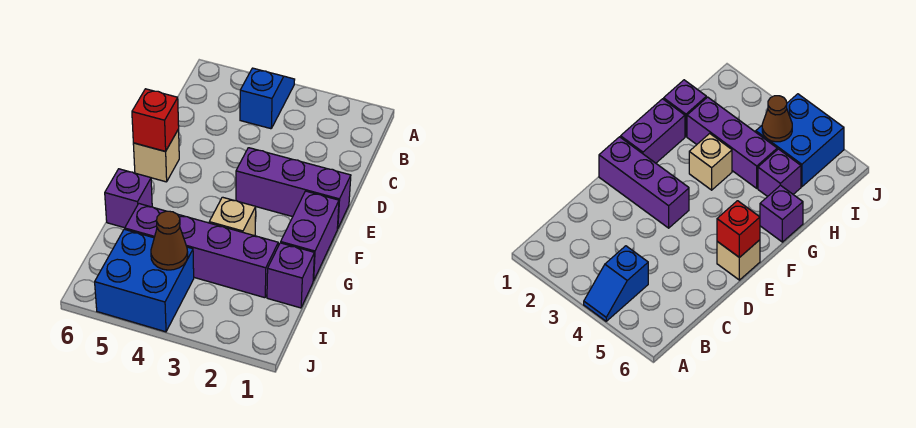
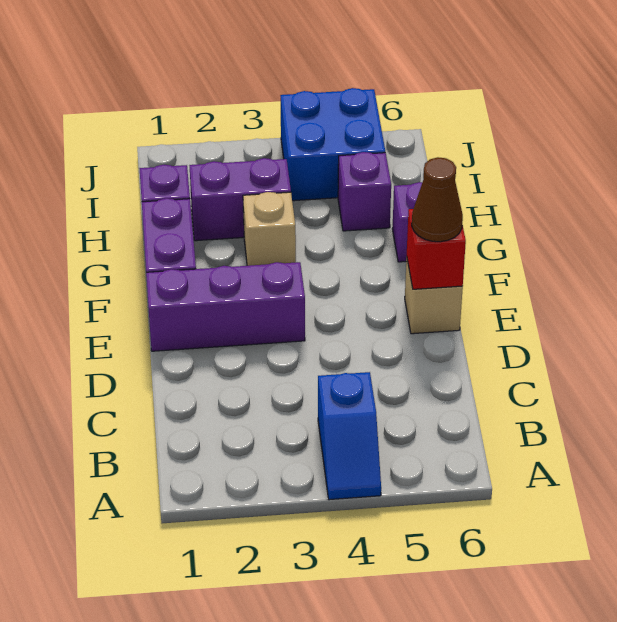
purple 1x3 brick [178,215,278,298] -> purple 1x2 brick [189,158,291,241]
brown 1x1 cone [151,211,188,270] -> brown 1x1 cone moved to [412,157,463,242]

